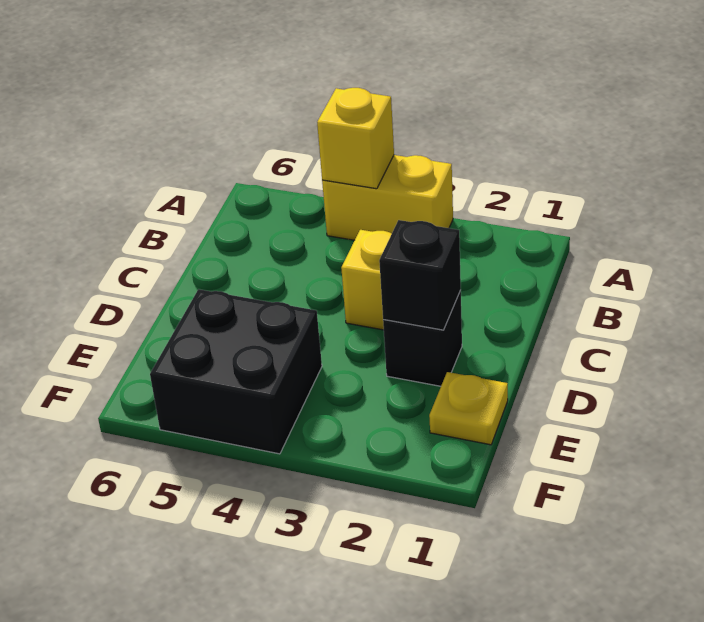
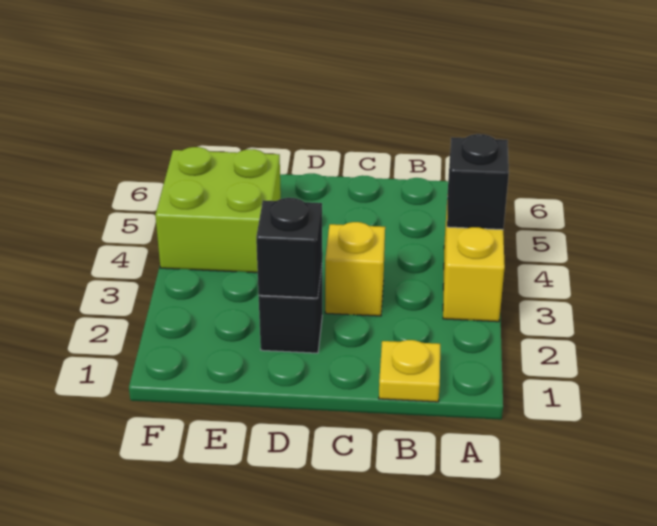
yellow 1x1 brick [317,88,394,189] -> black 1x1 brick [447,134,509,230]
yellow 1x1 plate [429,372,508,445] -> yellow 1x1 plate moved to [379,340,440,402]
black 2x2 brick [150,289,322,454] -> lime 2x2 brick [155,147,281,273]

